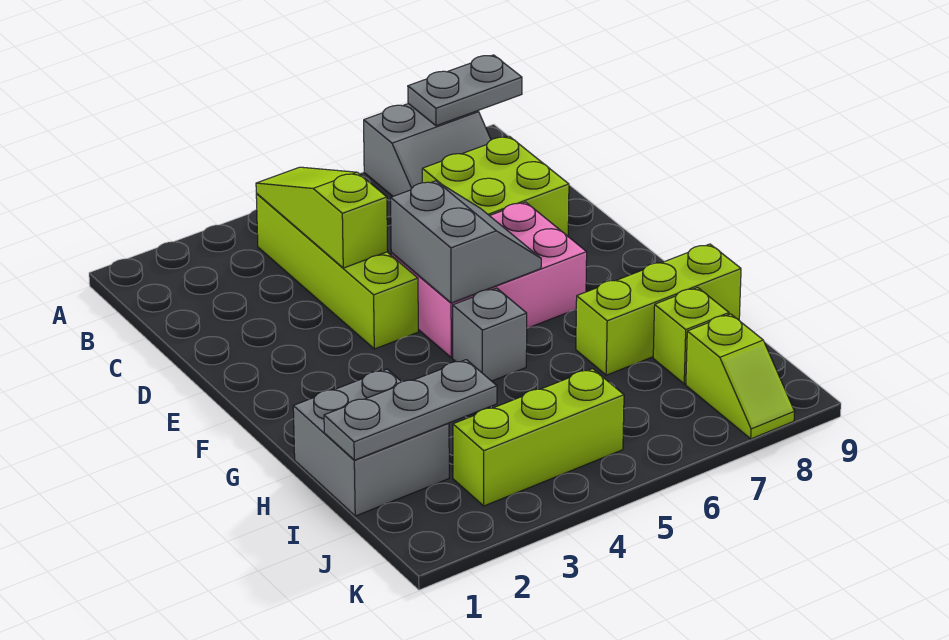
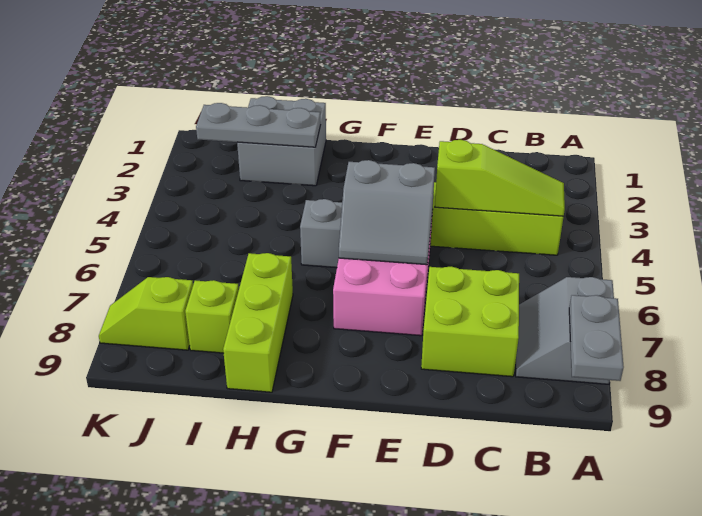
grey 1x3 plate [324,360,497,460] -> grey 1x3 plate turned to [196,103,321,147]
lime 1x3 brick [453,369,624,506] -> none

